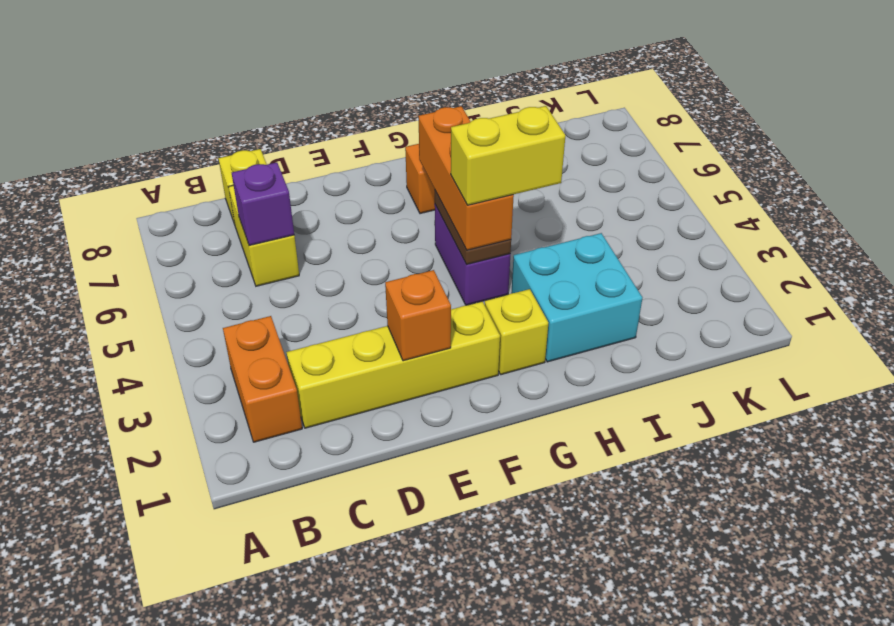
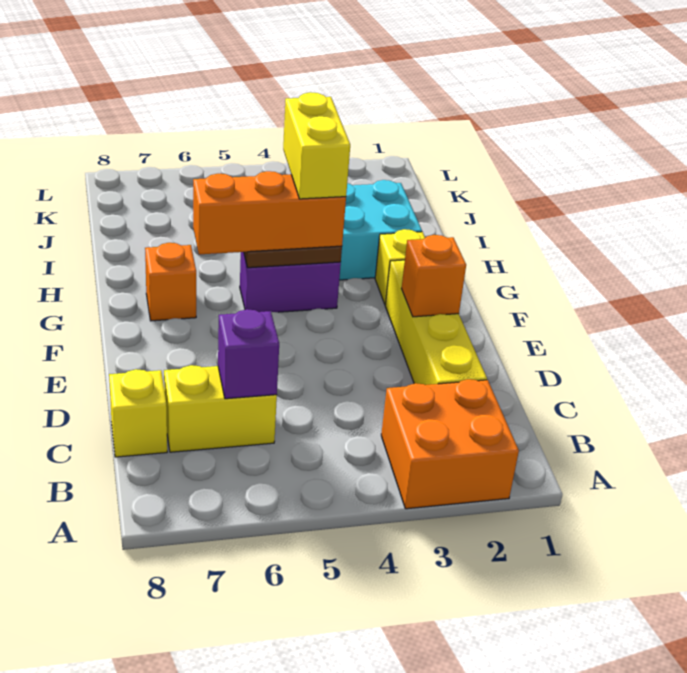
orange 1x2 brick [223,316,302,442] -> orange 2x2 brick [381,379,519,509]

